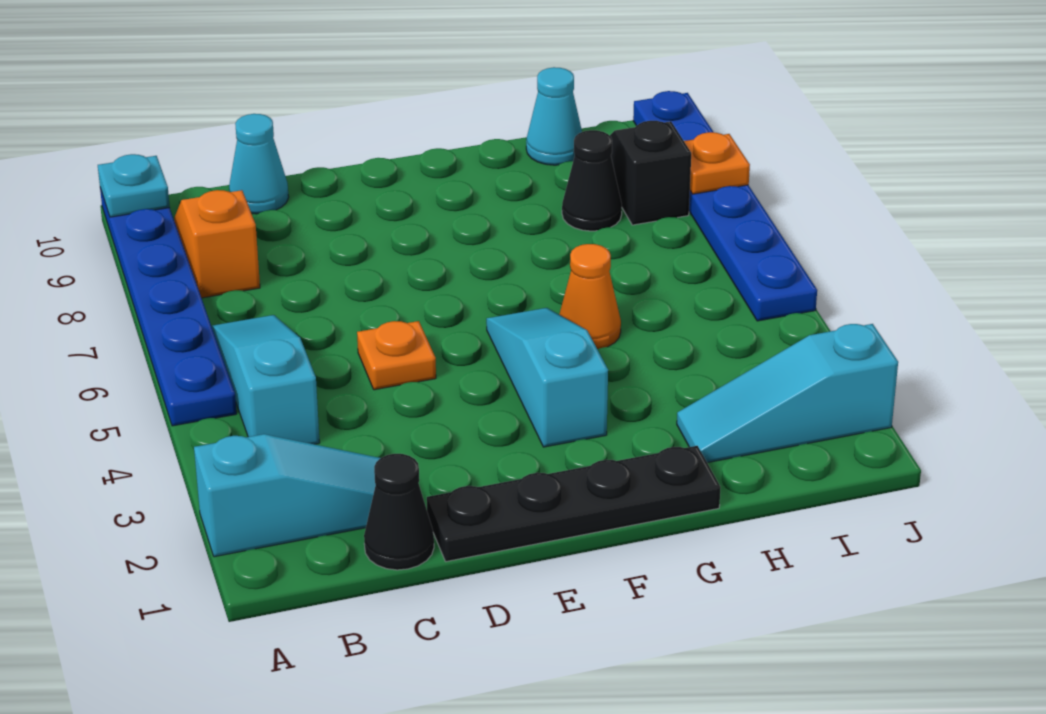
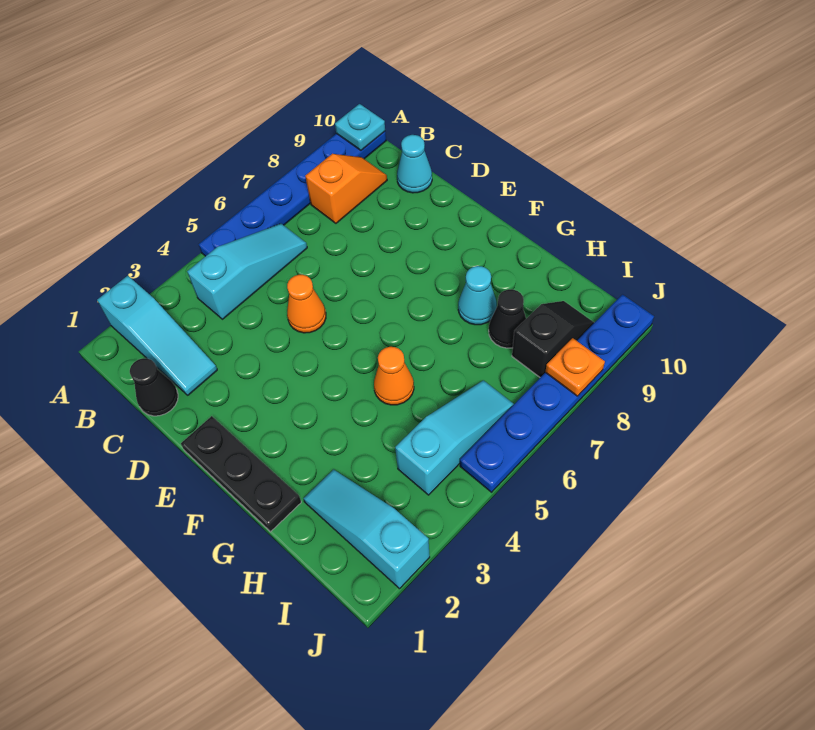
black 1x4 plate [427,446,721,562] -> black 1x3 plate [181,416,301,532]
orange 1x1 plate [357,321,436,390] -> orange 1x1 cone [287,275,326,333]
cyan 1x3 slope [486,308,608,447] -> cyan 1x3 slope moved to [395,380,514,495]
cyan 1x1 cone [526,67,582,165] -> cyan 1x1 cone moved to [458,266,497,325]

